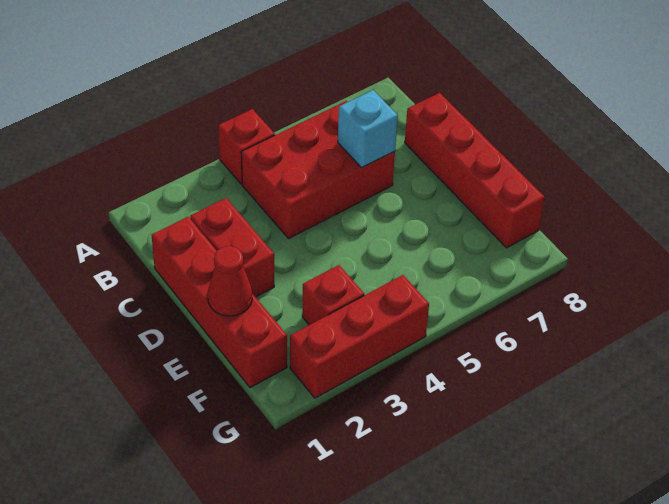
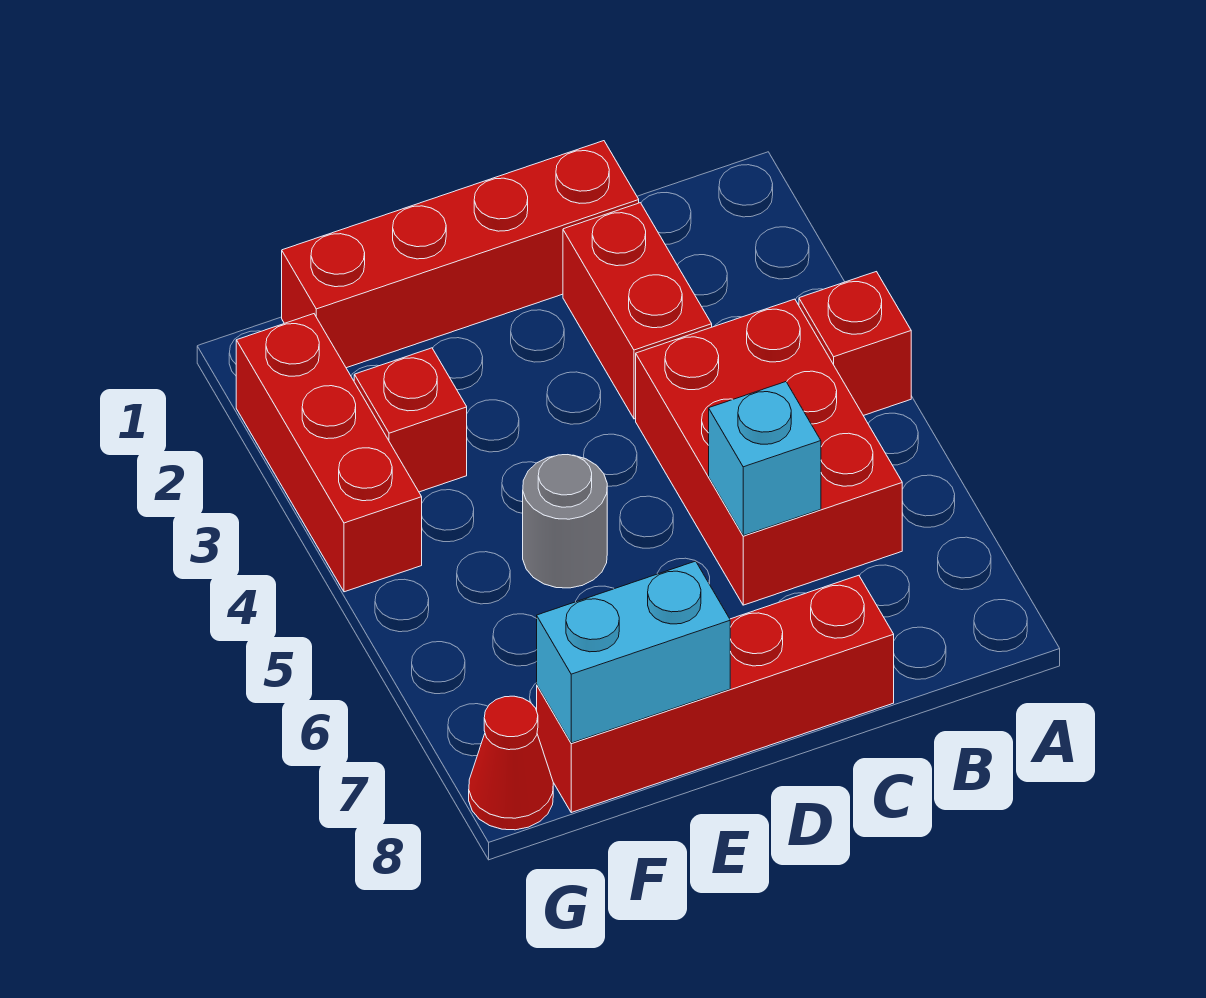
red 1x2 brick [190,198,274,297] -> red 1x2 brick turned to [563,203,712,419]
red 1x1 cone [208,246,252,316] -> red 1x1 cone moved to [469,696,553,830]
none -> grey 1x1 round brick [523,455,607,588]
none -> cyan 1x2 brick [537,561,730,743]

